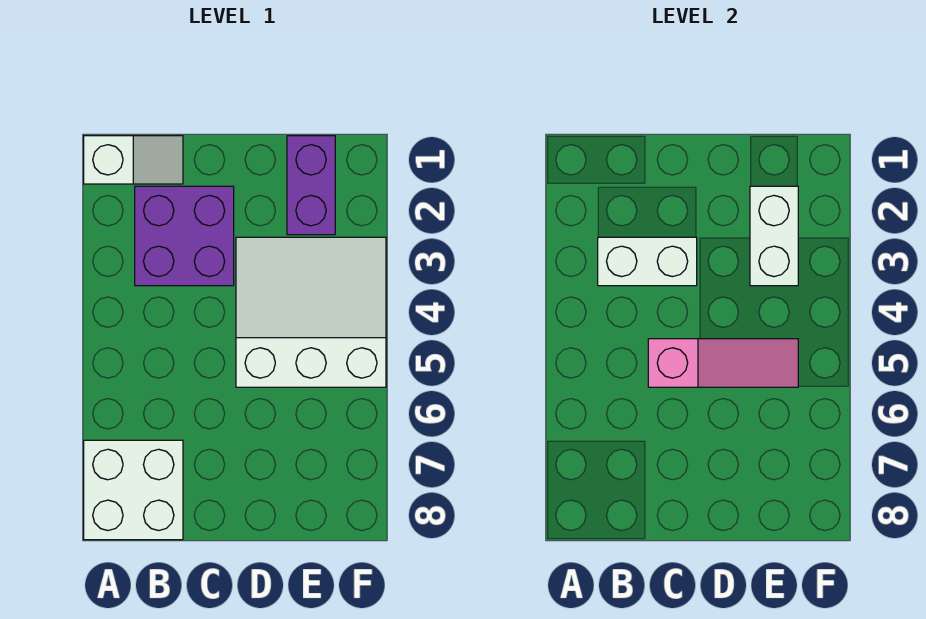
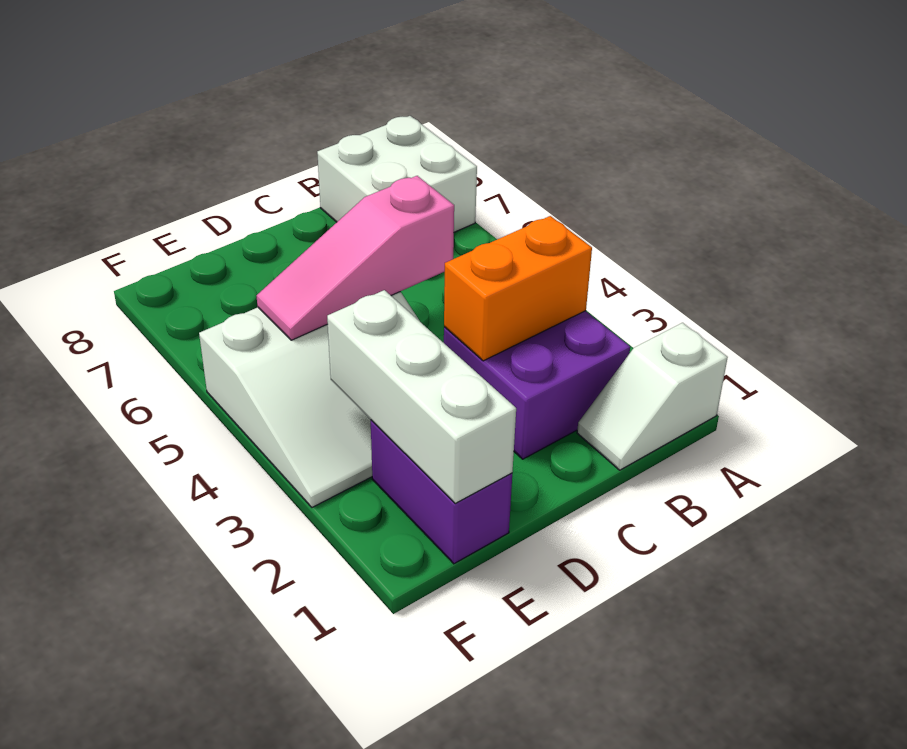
white 1x2 brick [598,237,697,286] -> orange 1x2 brick [444,216,592,361]
white 1x2 brick [750,186,798,286] -> white 1x3 brick [327,290,516,503]

